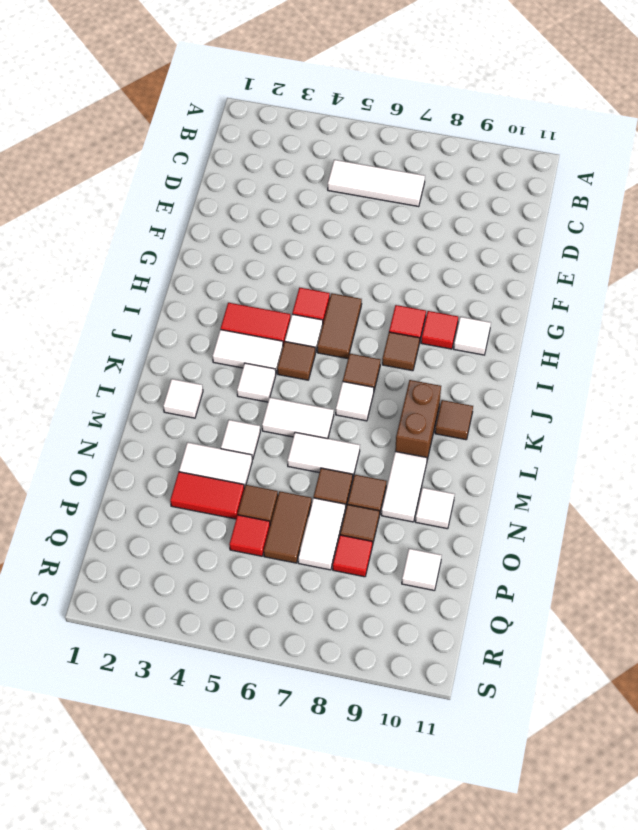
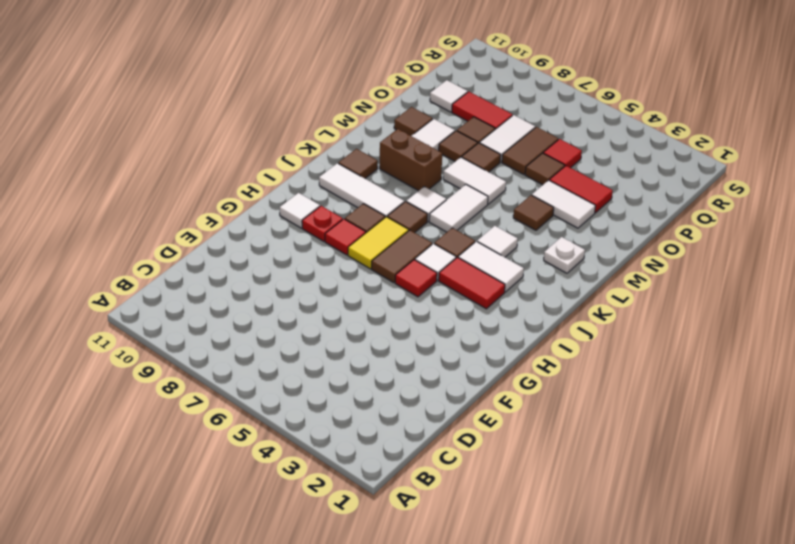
white 1x3 tile [328,160,425,207] -> white 1x3 tile moved to [319,163,404,217]
none -> yellow 1x2 tile [348,217,409,269]
red 1x1 tile [421,311,458,349] -> red 1x1 plate [302,206,343,241]
brown 1x2 brick [395,380,441,460] -> brown 1x2 brick turned to [380,129,442,191]
white 1x1 tile [163,379,203,418] -> white 1x1 plate [544,237,585,273]
white 1x2 tile [262,398,334,439] -> white 1x2 tile turned to [429,185,488,232]
white 1x1 tile [221,420,260,459] -> brown 1x1 tile [513,195,554,230]
white 1x1 tile [415,488,455,529] -> brown 1x1 tile [394,107,433,136]
red 1x1 tile [333,535,372,577] -> red 1x2 tile [452,92,512,129]

